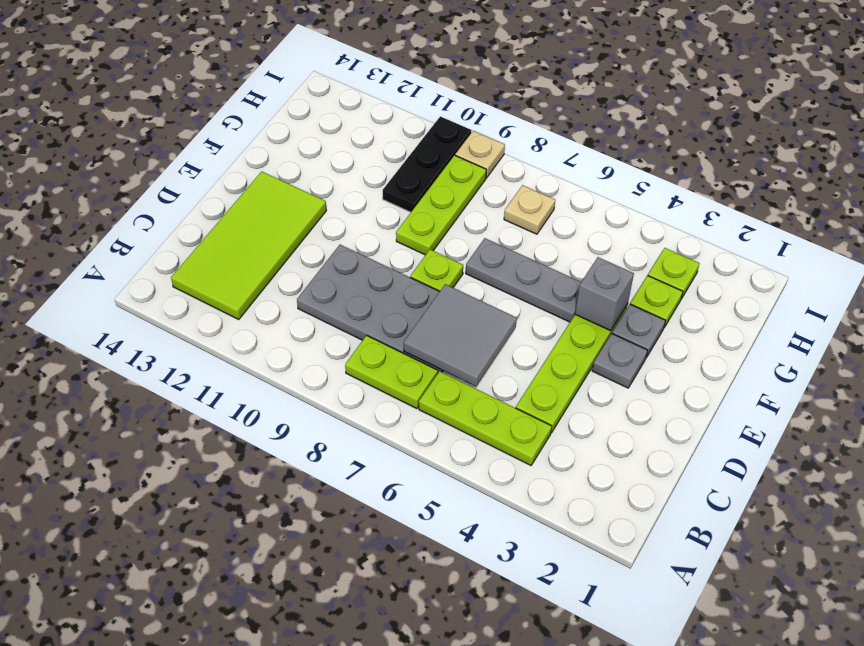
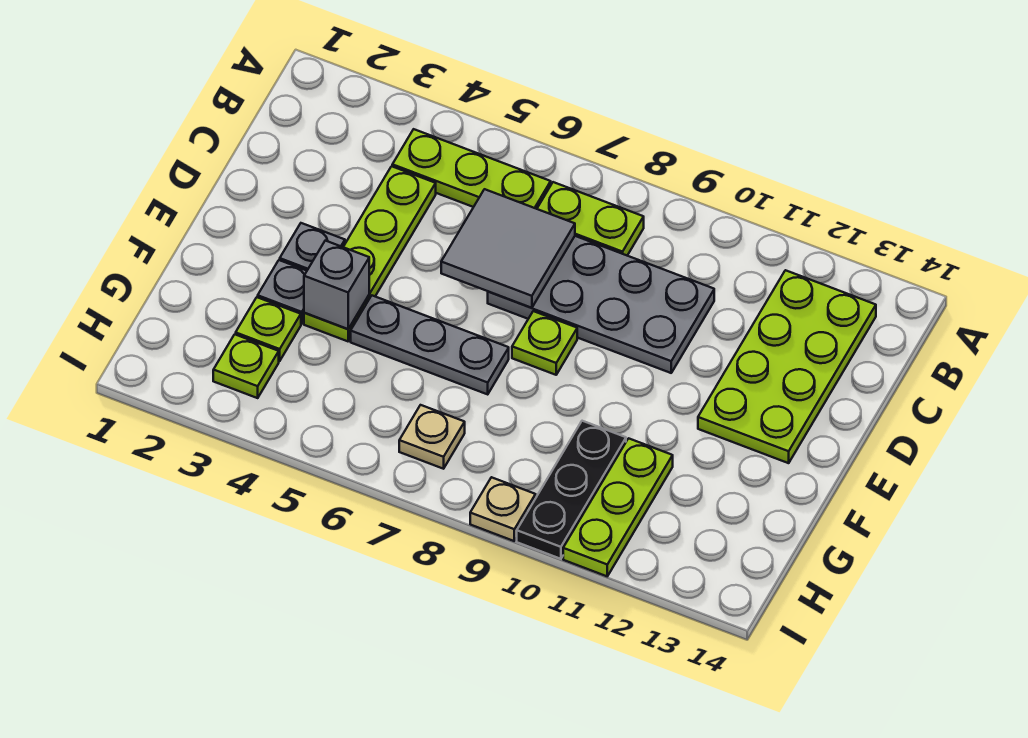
lime 2x4 tile [171,172,326,320] -> lime 2x4 plate [698,270,876,463]
lime 1x3 plate [396,155,486,255] -> lime 1x3 plate moved to [563,438,673,576]

